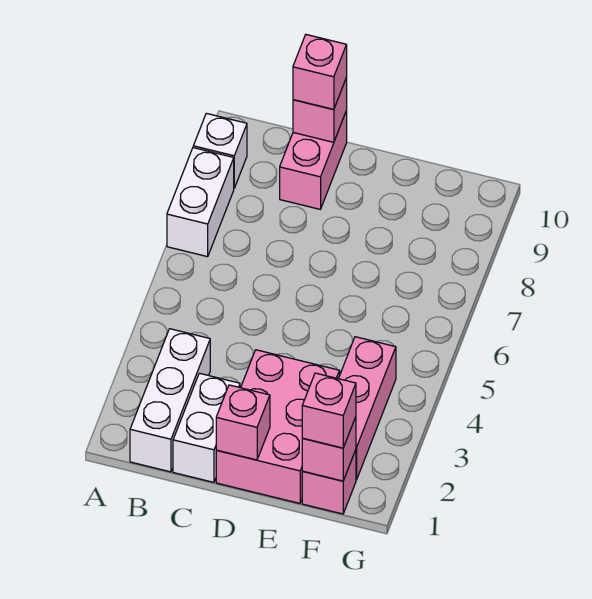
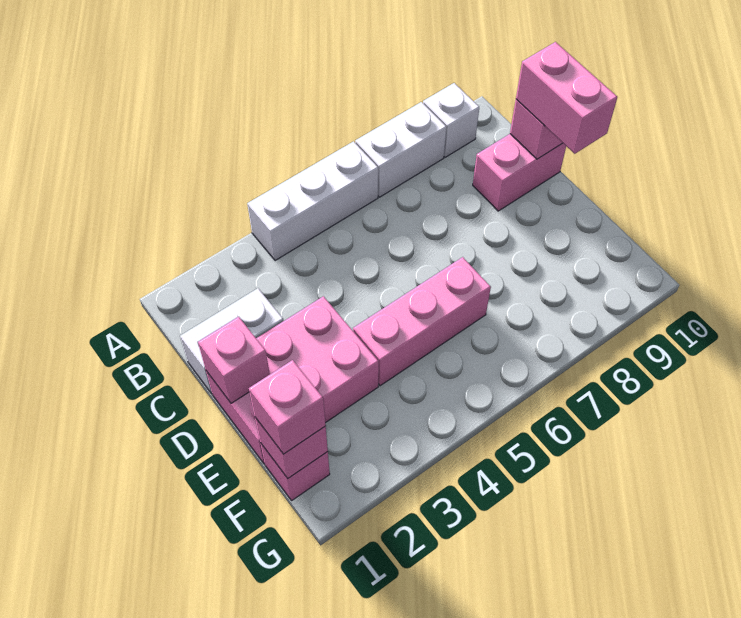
white 1x3 brick [130,329,210,472] -> white 1x3 brick moved to [247,141,378,261]
pink 1x1 brick [293,35,347,109] -> pink 1x2 brick [516,42,617,154]
pink 1x3 brick [339,337,396,480] -> pink 1x3 brick moved to [353,257,491,386]

